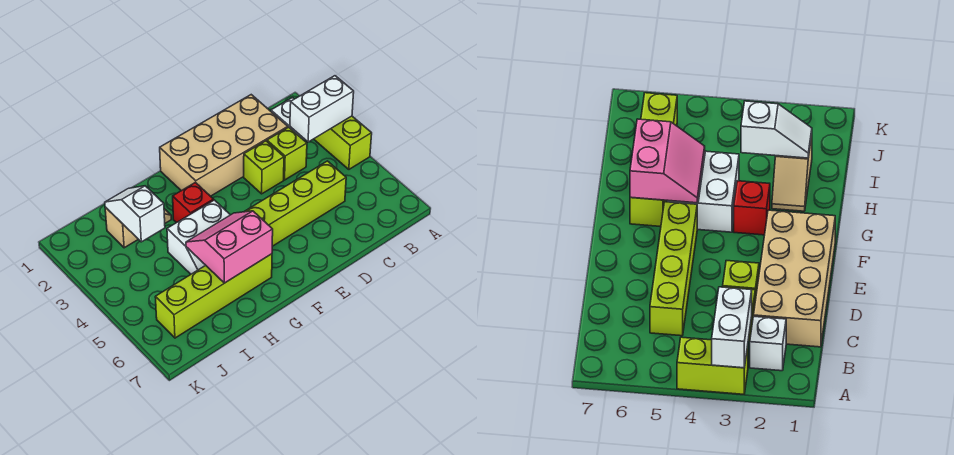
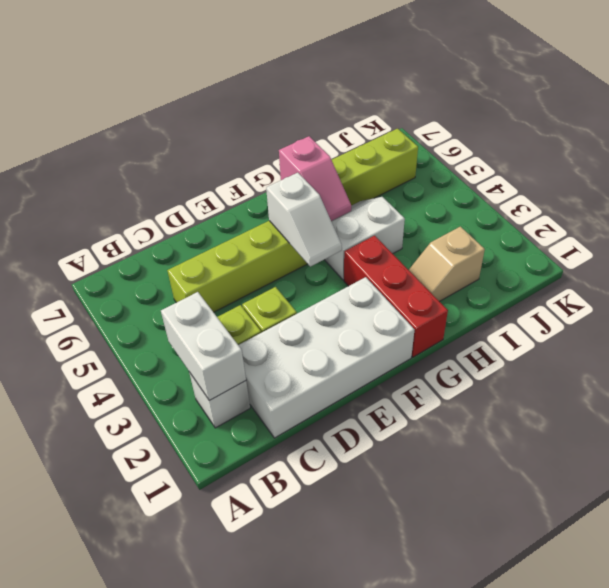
lime 1x2 brick [314,116,372,169] -> none
white 1x2 brick [290,76,354,142] -> white 1x2 brick turned to [161,292,246,401]
tan 2x4 brick [160,95,288,196] -> white 2x4 brick [238,277,414,438]
red 1x1 brick [173,182,214,223] -> red 1x3 brick [344,236,448,357]
pink 2x2 slope [186,211,273,283] -> pink 1x2 slope [279,136,351,221]
white 1x2 slope [105,186,165,242] -> white 1x2 slope moved to [266,173,342,267]

